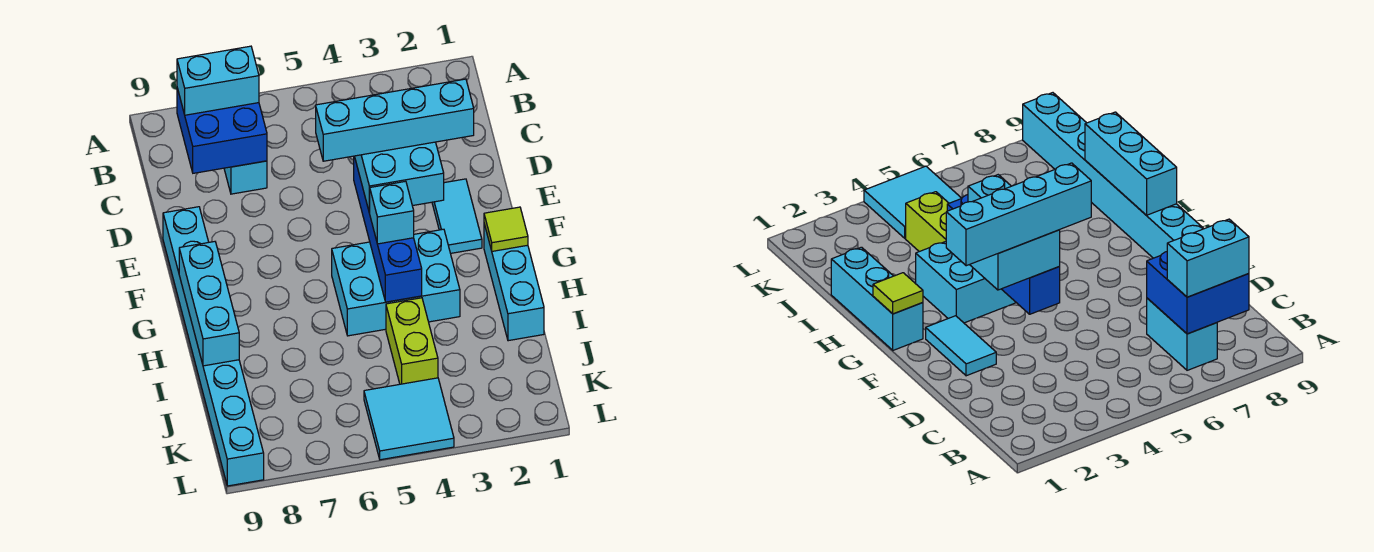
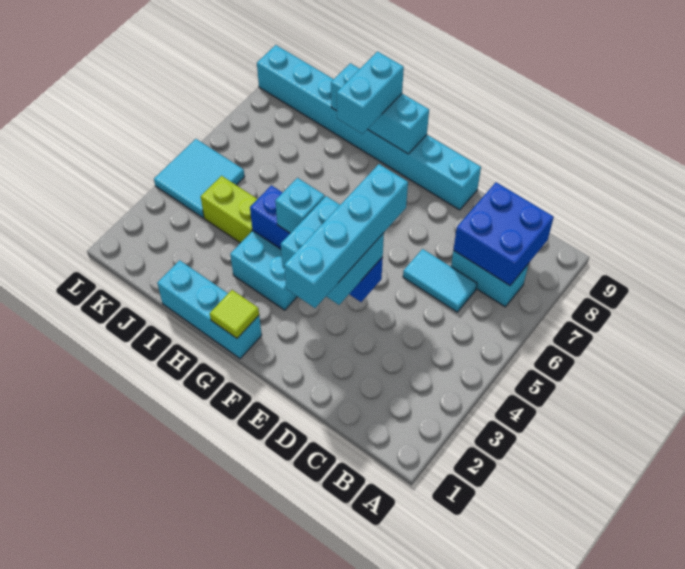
cyan 1x2 brick [177,46,259,115] -> cyan 1x2 brick moved to [337,52,404,134]
cyan 1x2 tile [432,179,482,253] -> cyan 1x2 tile moved to [403,249,477,312]

